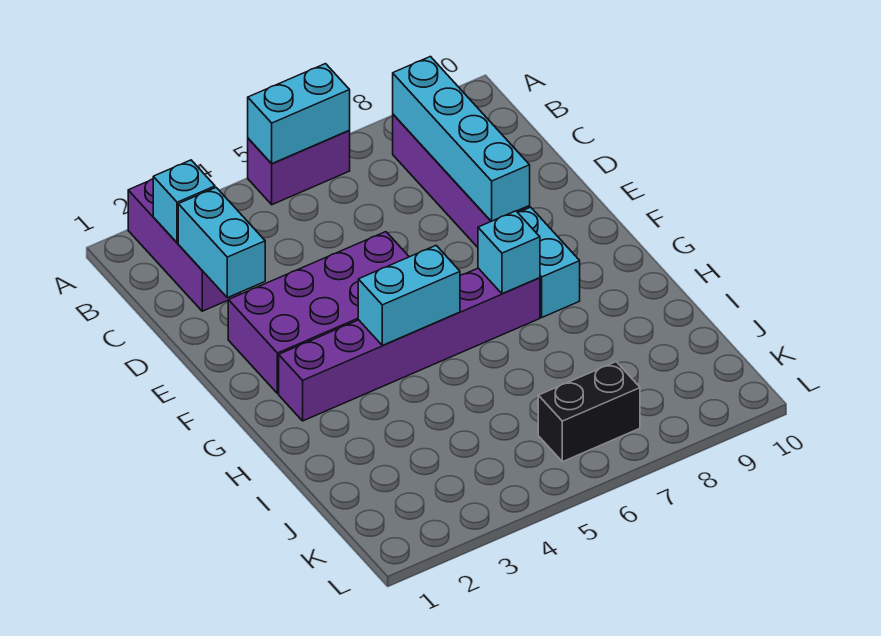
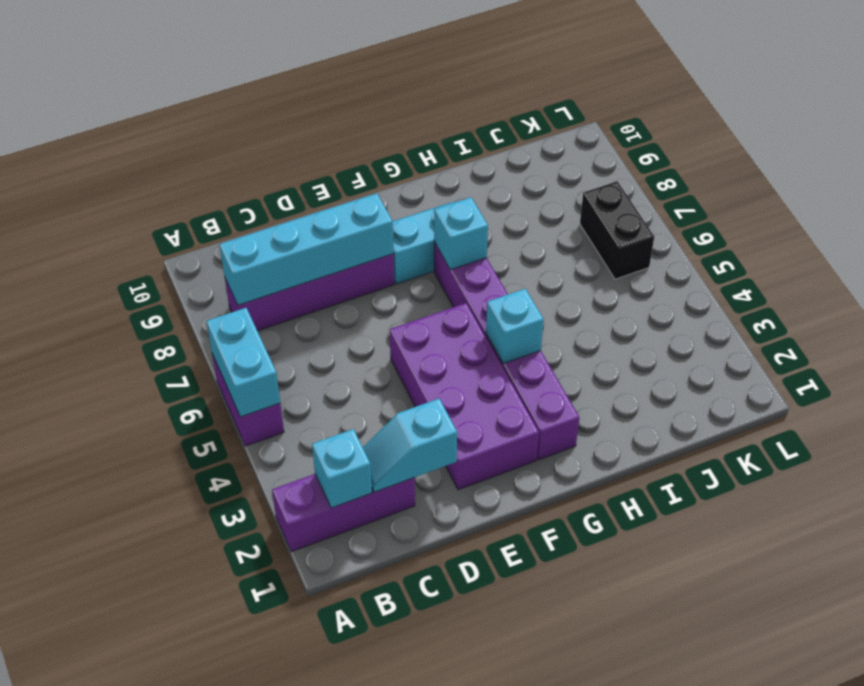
cyan 1x2 brick [178,188,265,298] -> cyan 1x2 slope [363,399,457,492]
cyan 1x2 brick [358,246,460,346] -> cyan 1x1 brick [486,289,544,364]

